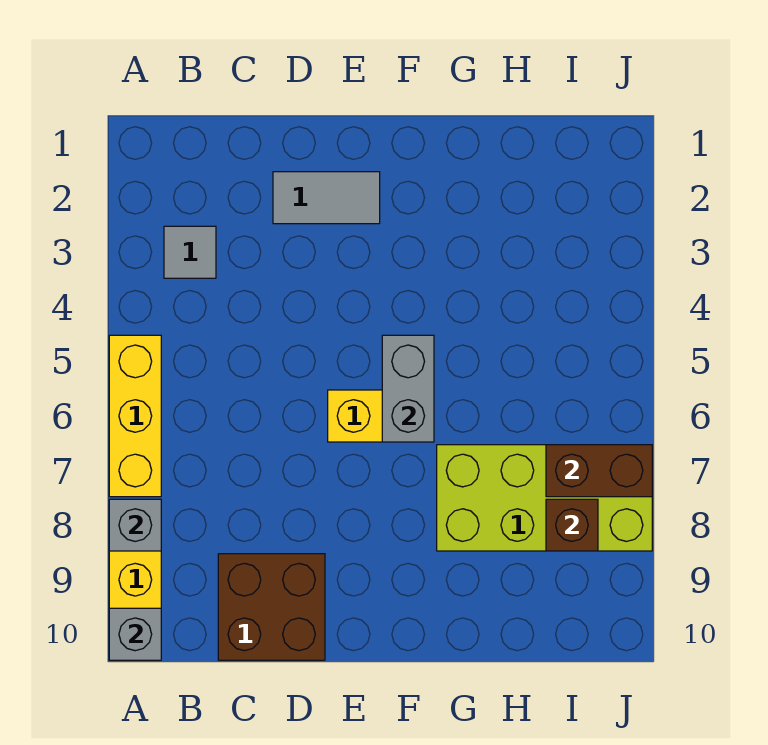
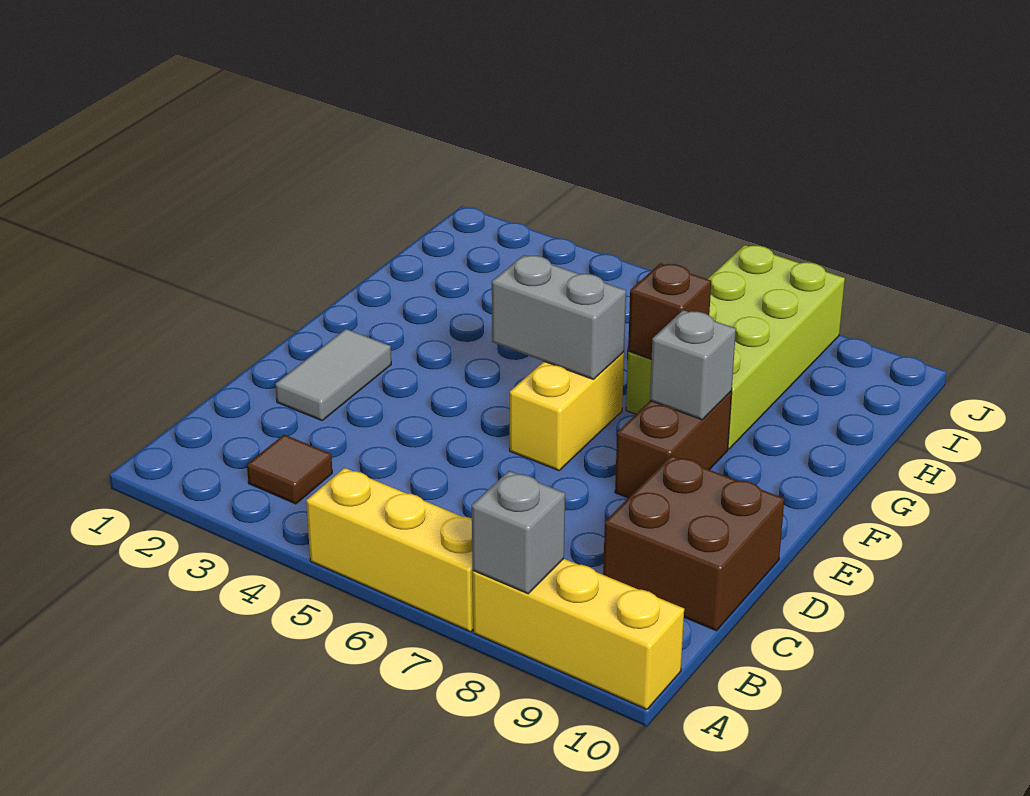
grey 1x1 brick [109,608,161,660] -> grey 1x1 brick moved to [650,310,736,420]
grey 1x1 tile [164,226,216,278] -> brown 1x1 tile [247,435,332,504]
brown 1x2 brick [546,445,652,497] -> brown 1x2 brick moved to [615,391,732,498]
brown 1x1 brick [546,499,598,551] -> brown 1x1 brick moved to [628,263,711,359]

